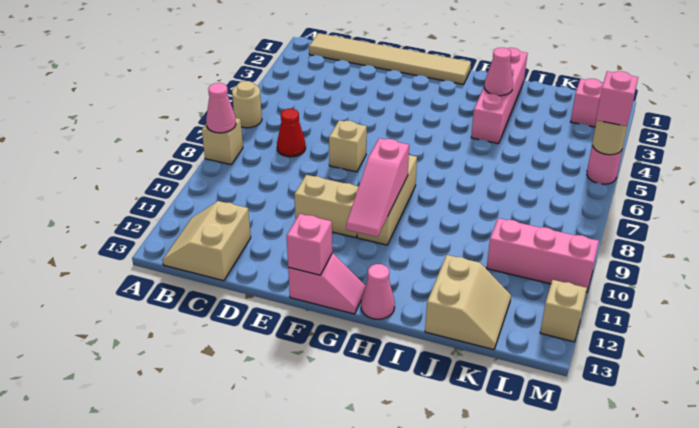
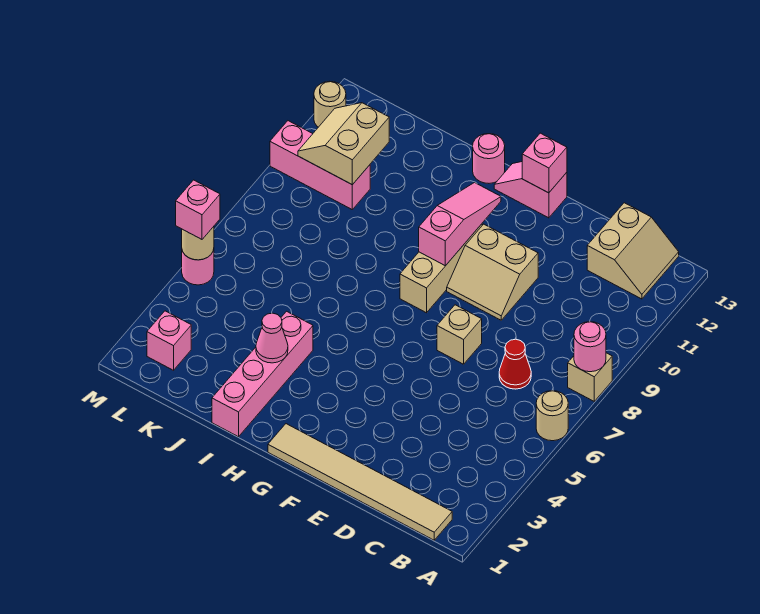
pink 1x1 cone [206,83,236,133] -> pink 1x1 round brick [574,322,606,372]
pink 1x1 cone [361,264,395,319] -> pink 1x1 round brick [473,134,505,183]
tan 2x2 slope [425,255,511,350] -> tan 2x2 slope moved to [298,103,389,185]
tan 1x1 brick [540,280,587,342] -> tan 1x1 round brick [314,81,346,127]

